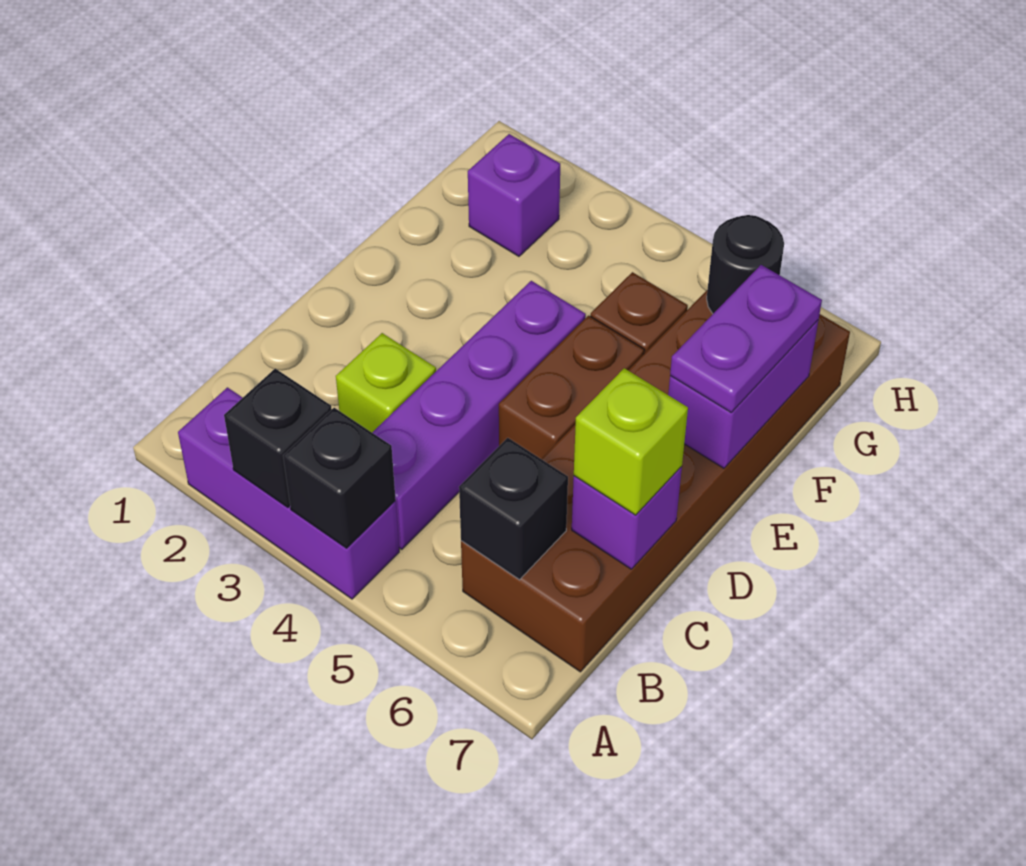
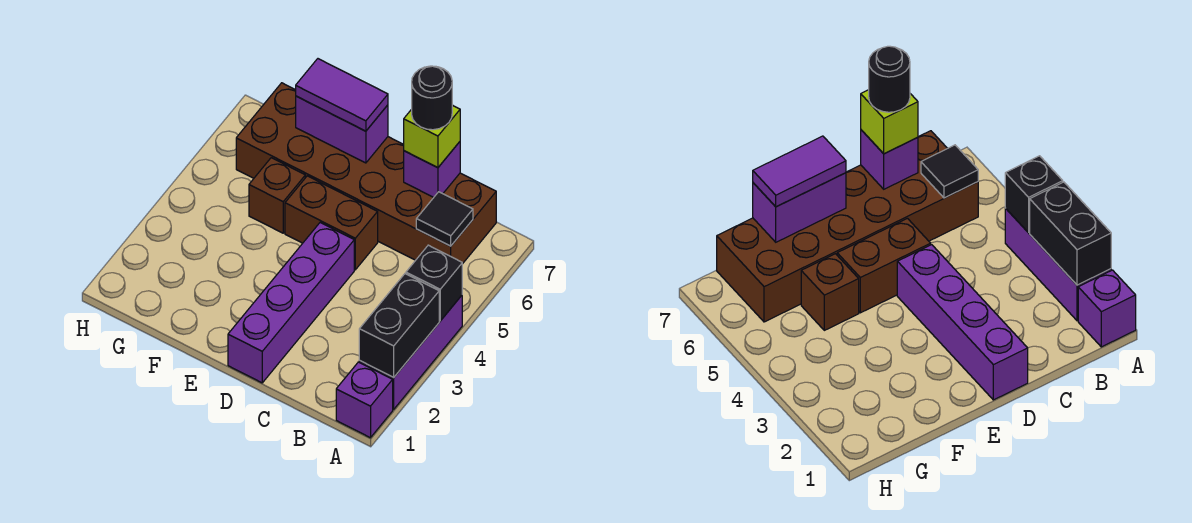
black 1x1 brick [224,369,332,507] -> black 1x2 brick [359,274,439,378]
purple 1x4 brick [372,281,586,549] -> purple 1x4 brick turned to [228,223,354,383]
black 1x1 brick [459,438,568,580] -> black 1x1 tile [416,192,473,246]
lime 1x1 brick [336,333,436,432] -> none
purple 1x2 plate [670,265,822,413] -> purple 1x2 tile [296,59,388,131]
purple 1x1 brick [468,134,560,256] -> purple 1x1 brick moved to [336,362,393,438]
black 1x1 round brick [707,215,784,314] -> black 1x1 round brick moved to [412,66,452,130]

